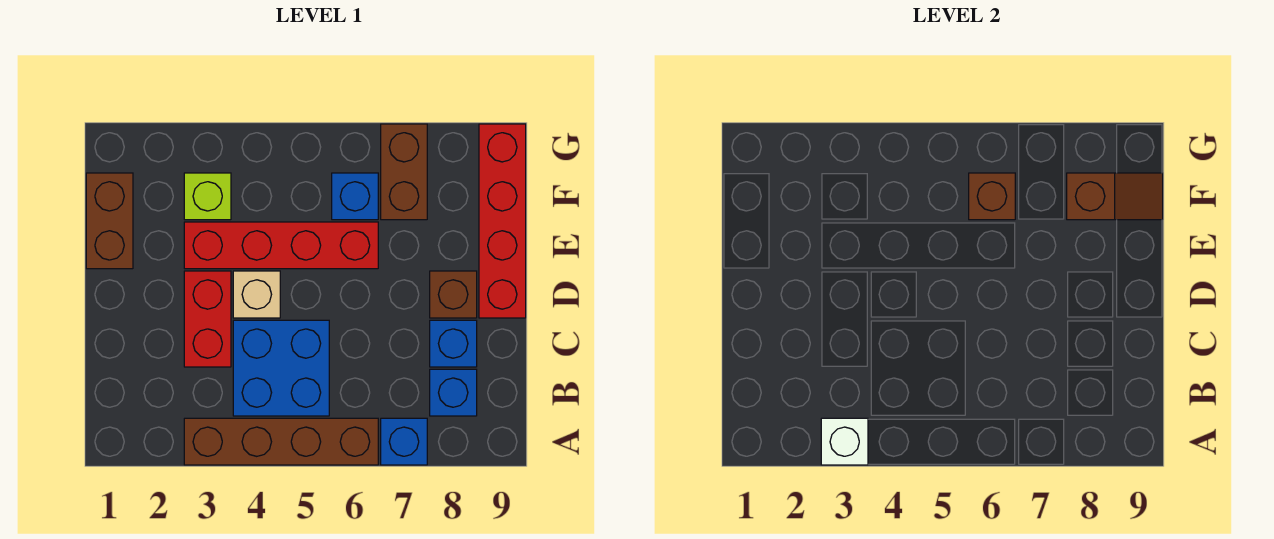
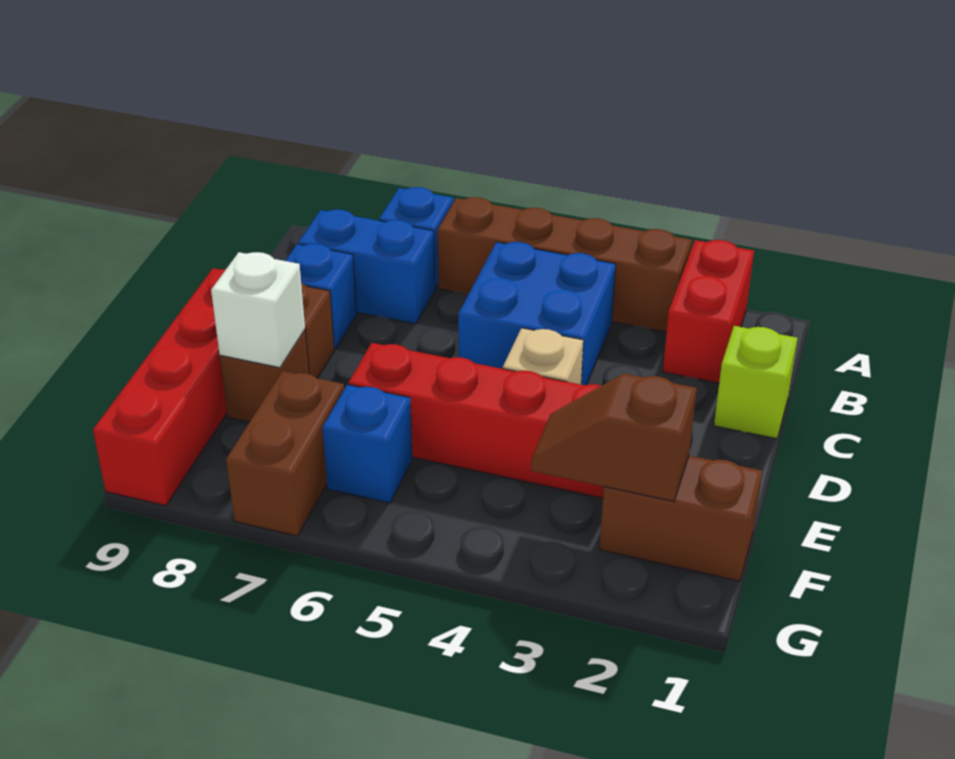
white 1x1 brick [821,418,868,465] -> white 1x1 brick moved to [211,252,305,368]
blue 1x1 brick [430,369,477,416] -> blue 1x2 brick [298,209,435,324]
red 1x2 brick [184,271,231,367] -> red 1x2 brick moved to [663,240,754,383]
brown 1x2 brick [86,173,133,269] -> brown 1x2 brick turned to [599,455,762,581]
lime 1x1 brick [184,173,231,220] -> lime 1x1 brick moved to [714,326,797,439]
brown 1x1 brick [969,173,1015,220] -> brown 1x1 brick moved to [220,330,309,422]
brown 1x2 slope [1067,173,1163,220] -> brown 1x2 slope moved to [531,373,697,501]

